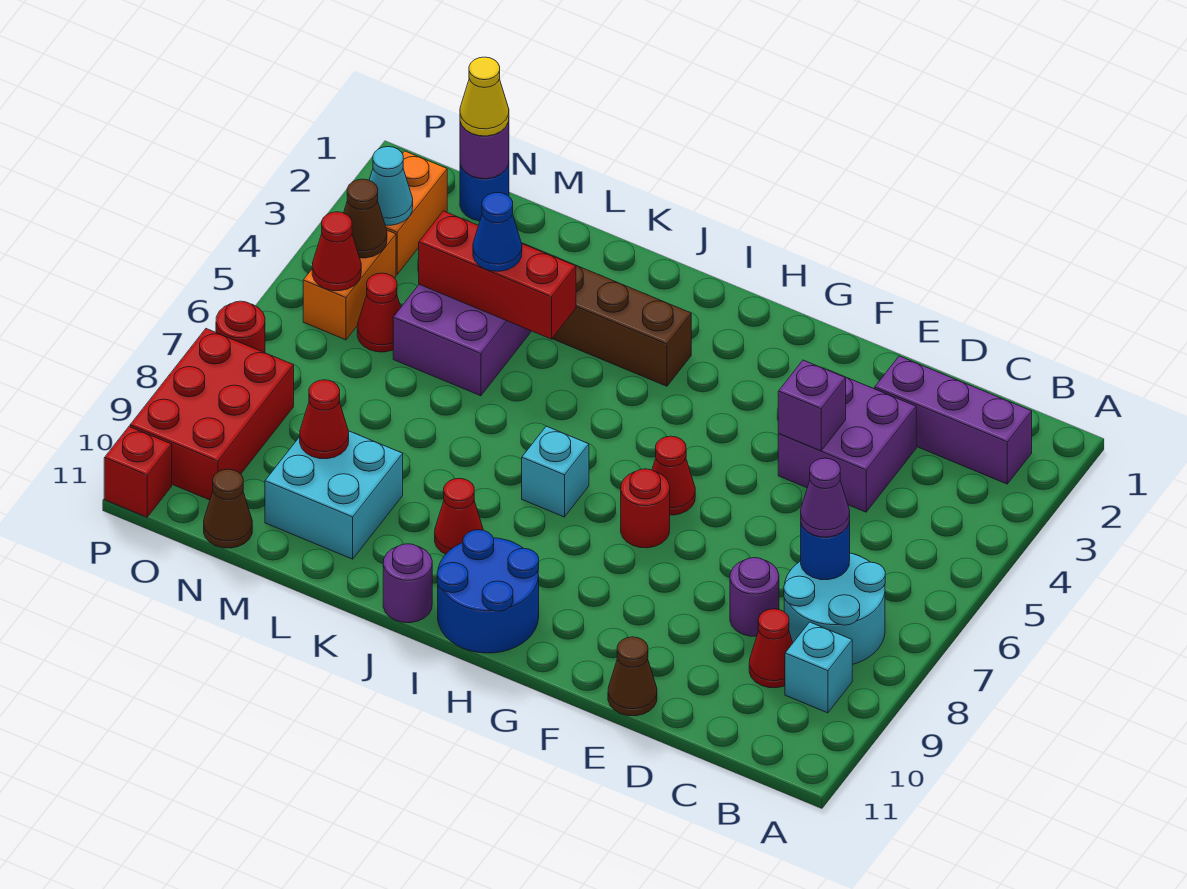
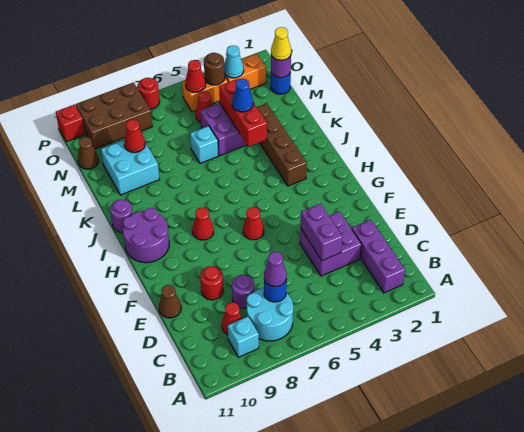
purple 1x1 brick [778,360,846,451] -> purple 1x2 brick [300,204,343,261]
red 1x1 round brick [621,469,670,548] -> red 1x1 round brick moved to [200,266,223,300]
blue 2x2 round brick [437,530,539,653] -> purple 2x2 round brick [123,208,169,263]
cyan 1x1 brick [522,426,589,517] -> cyan 1x1 brick moved to [190,126,219,163]
red 1x1 cone [435,479,483,554] -> red 1x1 cone moved to [192,207,214,240]
brown 1x1 cone [344,179,387,258] -> brown 1x1 round brick [204,53,225,85]
red 2x3 brick [130,329,294,500] -> brown 2x3 brick [76,83,152,149]

